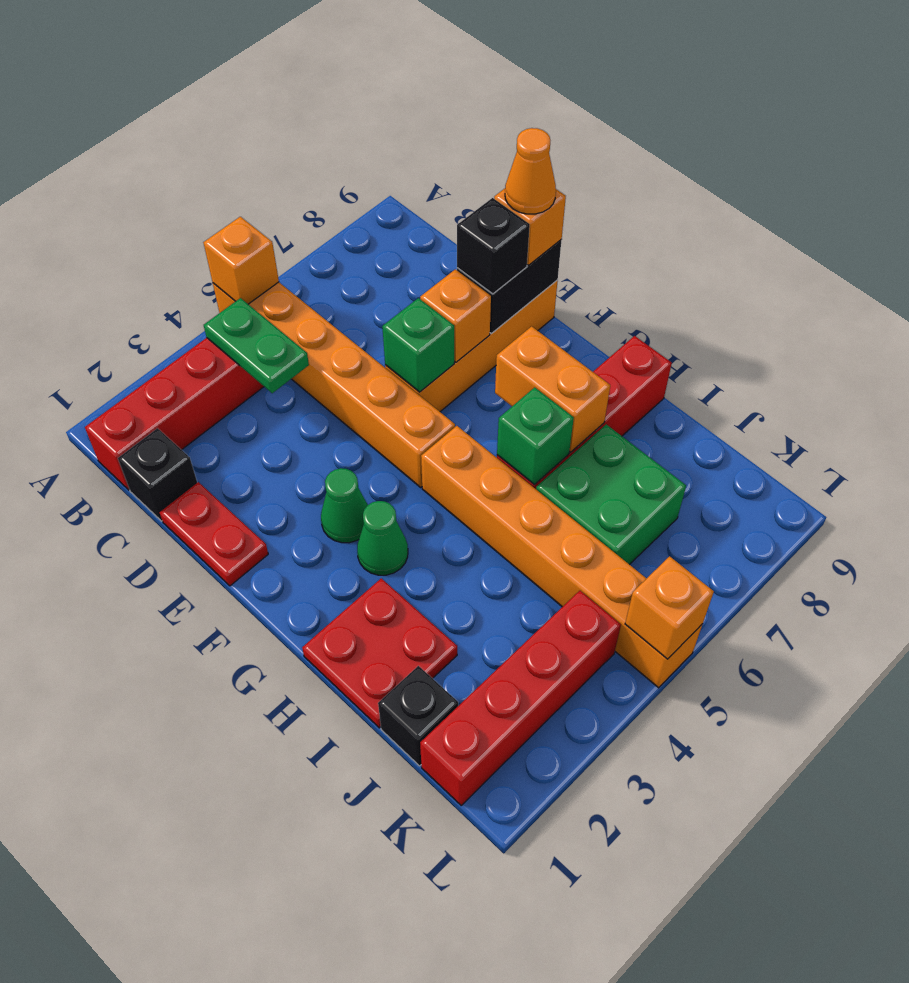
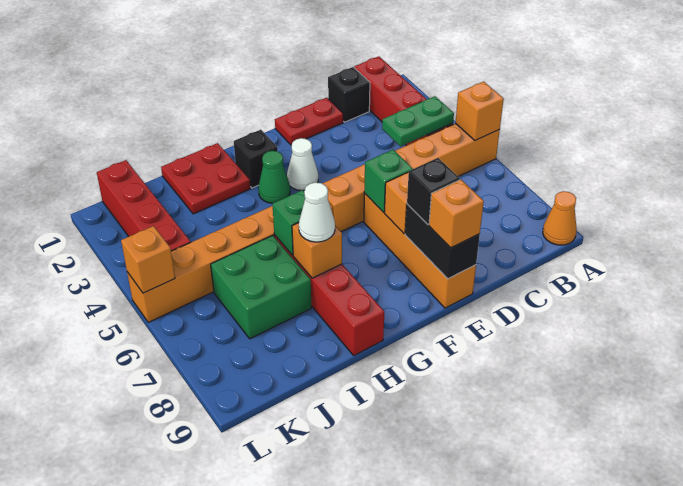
orange 1x1 cone [505,128,556,214] -> orange 1x1 cone moved to [543,191,577,245]
green 1x1 cone [321,468,368,543] -> white 1x1 cone [287,138,318,190]
orange 1x2 brick [495,326,610,452] -> orange 1x1 brick [292,223,342,278]
none -> white 1x1 cone [299,182,335,242]
black 1x1 brick [378,666,458,766] -> black 1x1 brick moved to [234,130,278,188]

